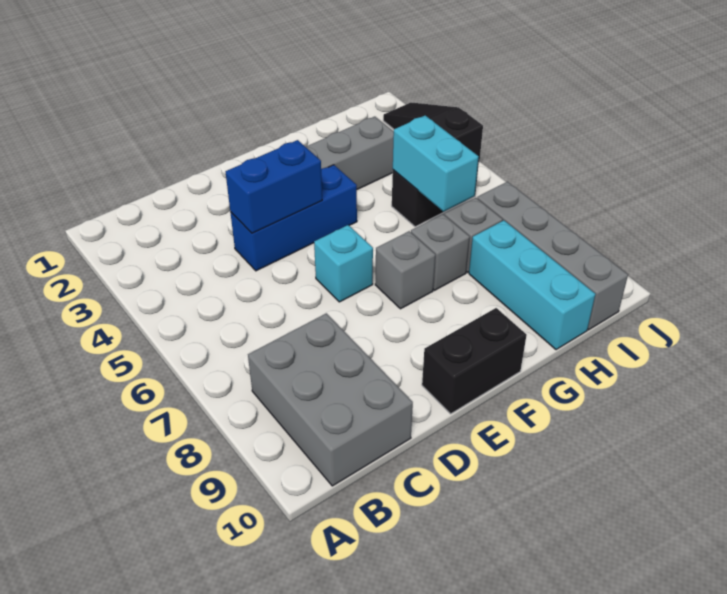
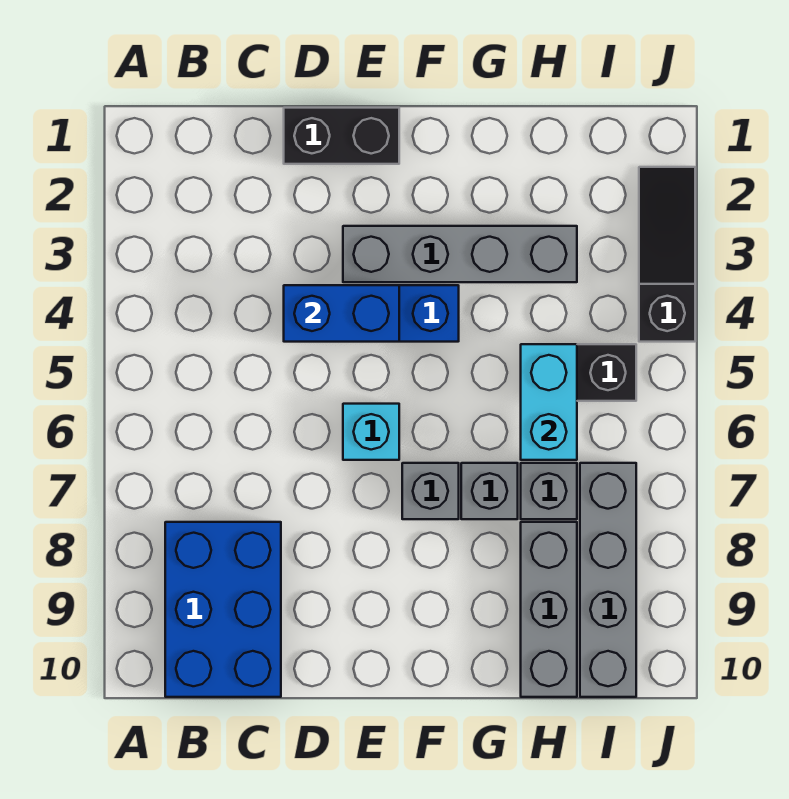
grey 2x3 brick [248,313,413,486] -> blue 2x3 brick [165,522,281,697]
black 1x2 brick [422,308,527,414] -> black 1x2 brick moved to [284,108,399,164]
cyan 1x3 brick [469,220,595,350] -> grey 1x3 brick [521,522,577,697]

